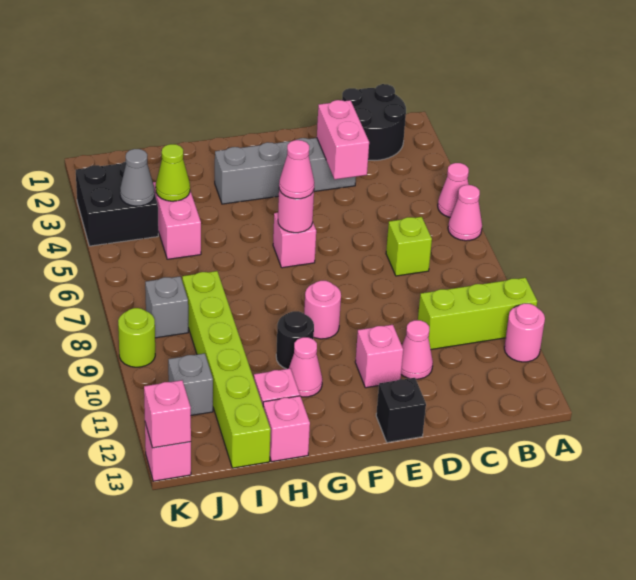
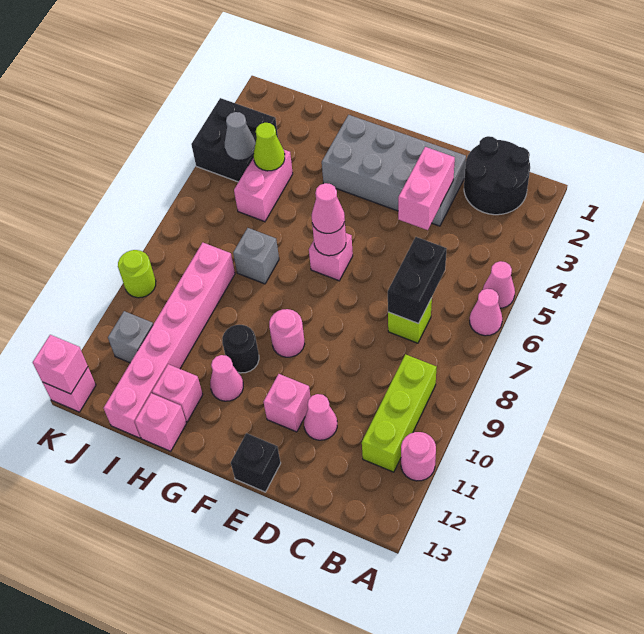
lime 1x3 brick [418,278,537,349] -> lime 1x3 brick turned to [362,354,436,472]
none -> black 1x2 brick [388,237,447,324]
grey 1x4 brick [215,138,356,204] -> grey 2x4 brick [322,115,466,226]
lime 1x6 brick [182,271,271,468] -> pink 1x6 brick [104,243,235,438]
grey 1x1 brick [145,276,188,338] -> grey 1x1 brick moved to [233,228,279,284]

